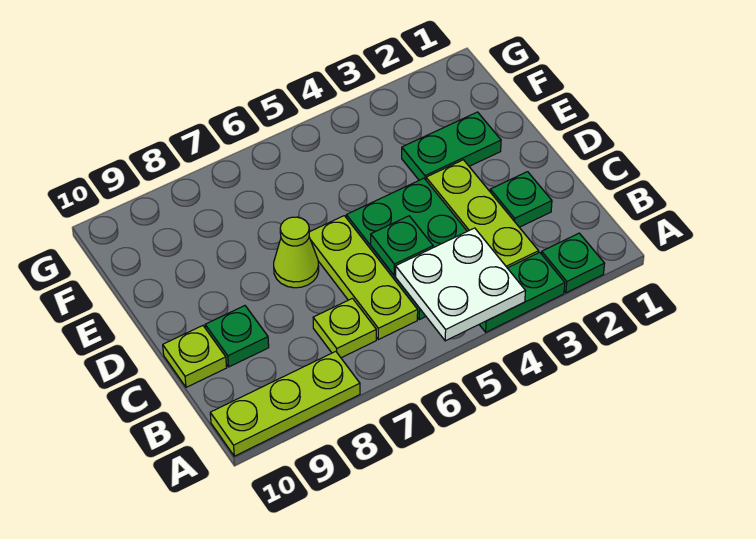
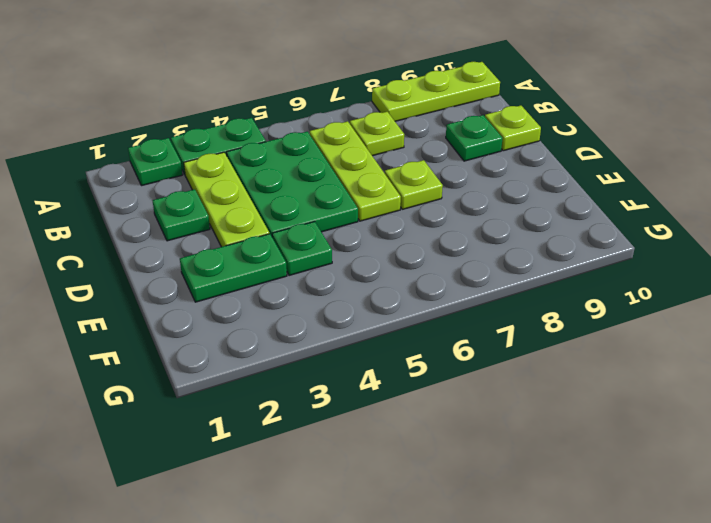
white 2x2 plate [396,228,525,341] -> none
green 1x1 plate [371,216,433,276] -> green 1x1 plate moved to [272,222,332,276]
lime 1x1 cone [274,217,319,288] -> lime 1x1 plate [385,160,443,209]

